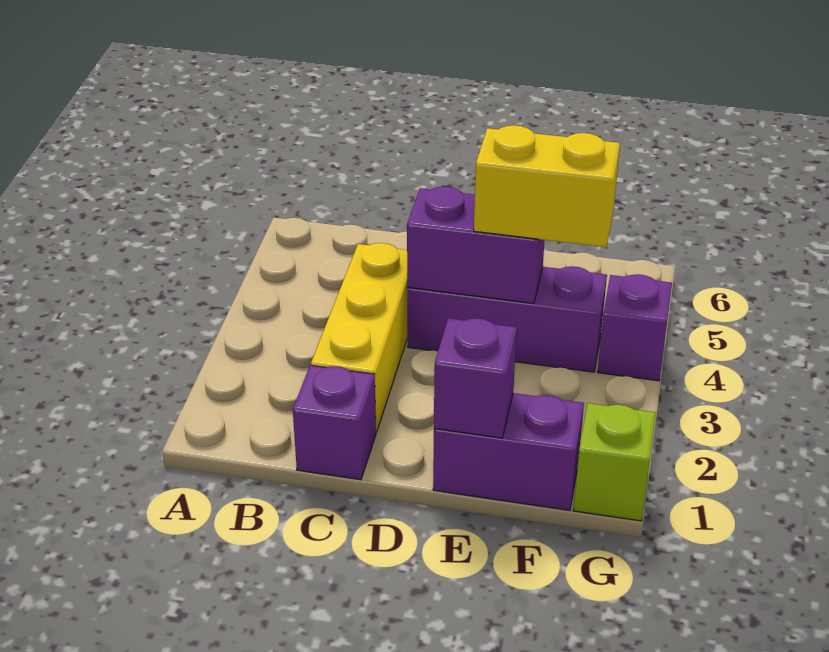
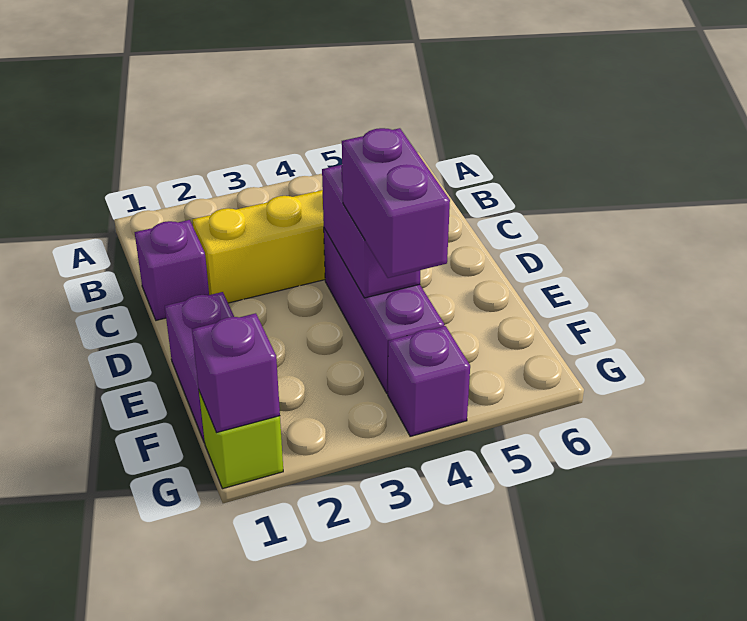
purple 1x1 brick [434,318,517,438] -> purple 1x1 brick moved to [192,313,280,433]
yellow 1x2 brick [474,125,620,247] -> purple 1x2 brick [342,128,450,278]

